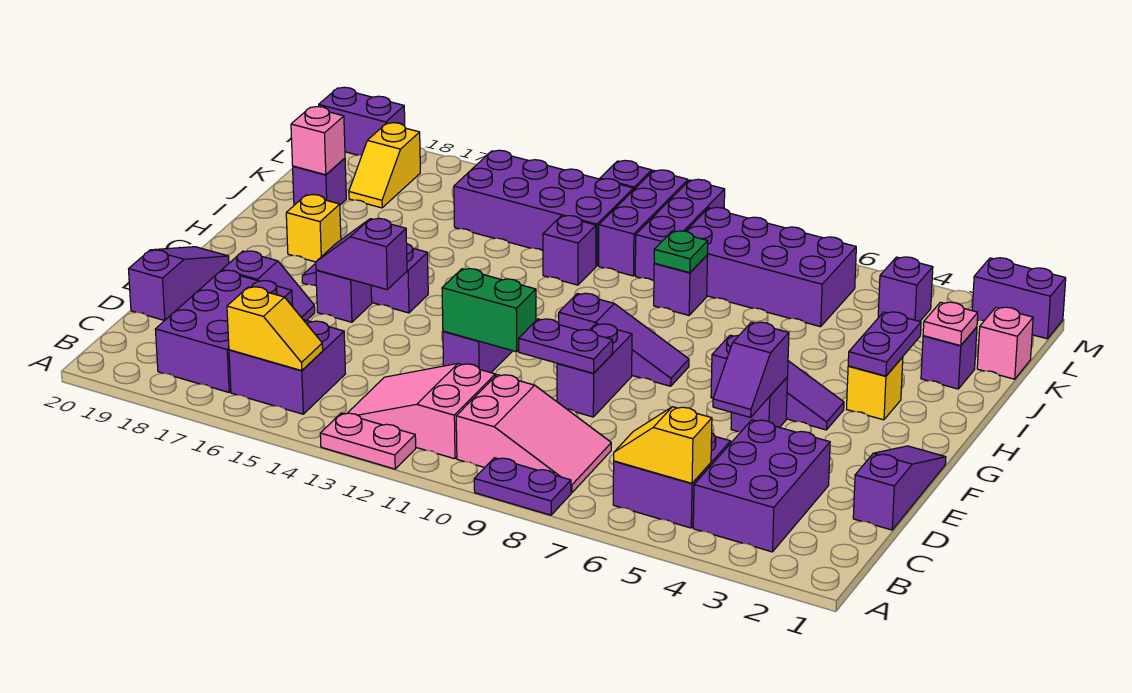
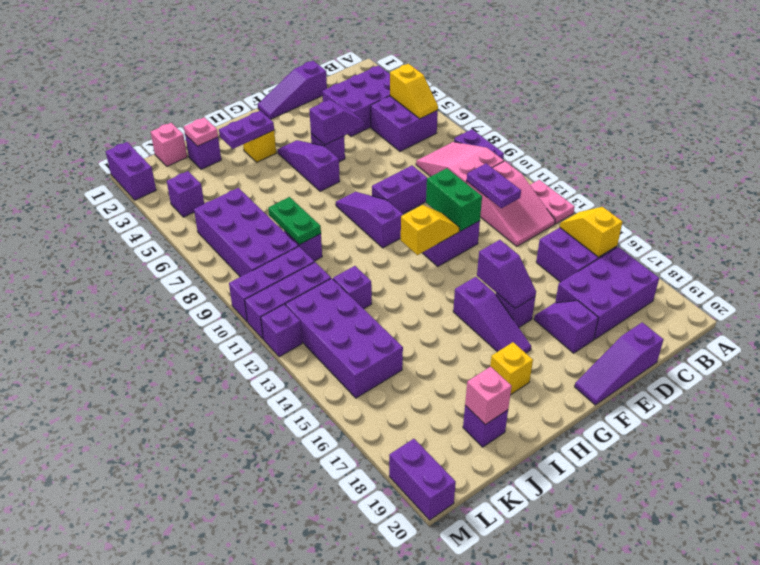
purple 1x2 plate [519,319,613,373] -> purple 1x2 plate moved to [467,163,521,208]
green 1x1 plate [654,231,708,273] -> green 1x2 plate [268,197,321,245]
yellow 1x2 slope [349,123,420,208] -> yellow 1x2 slope moved to [401,205,459,255]

